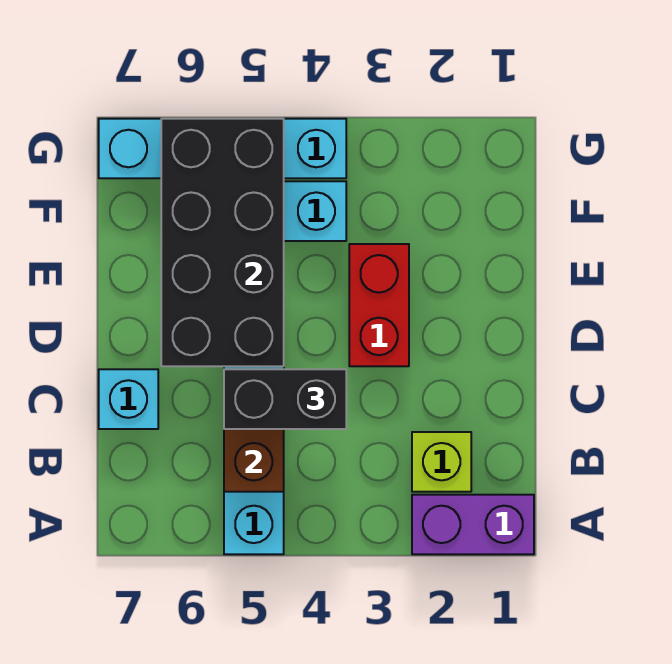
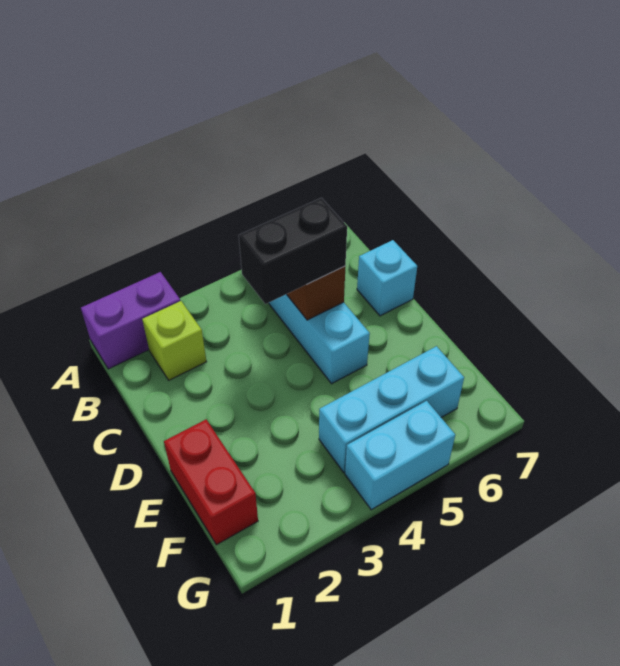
red 1x2 brick [349,244,409,366] -> red 1x2 brick moved to [164,419,258,545]
black 2x4 brick [161,119,284,366] -> none
cyan 1x4 brick [99,119,346,178] -> cyan 1x2 brick [345,401,455,510]

